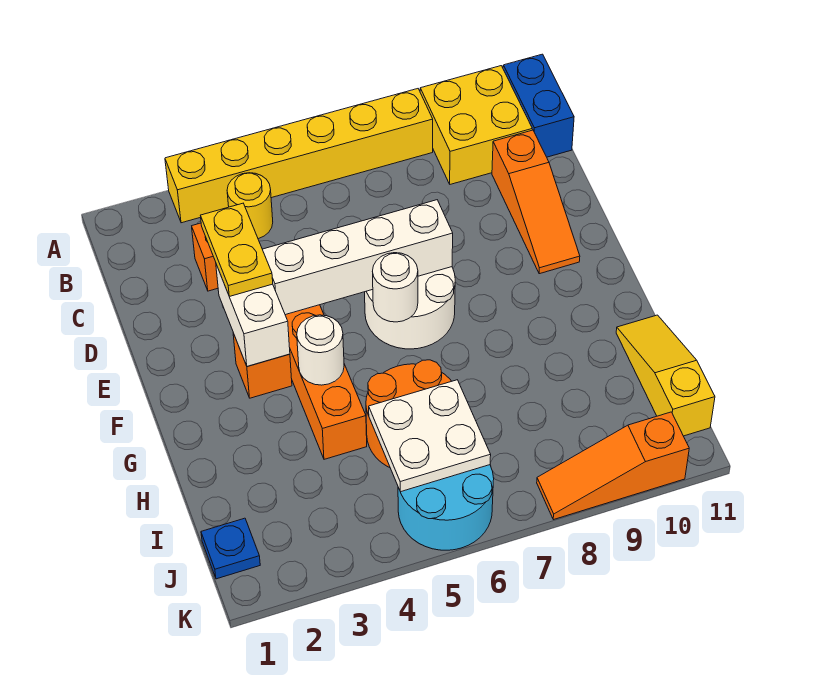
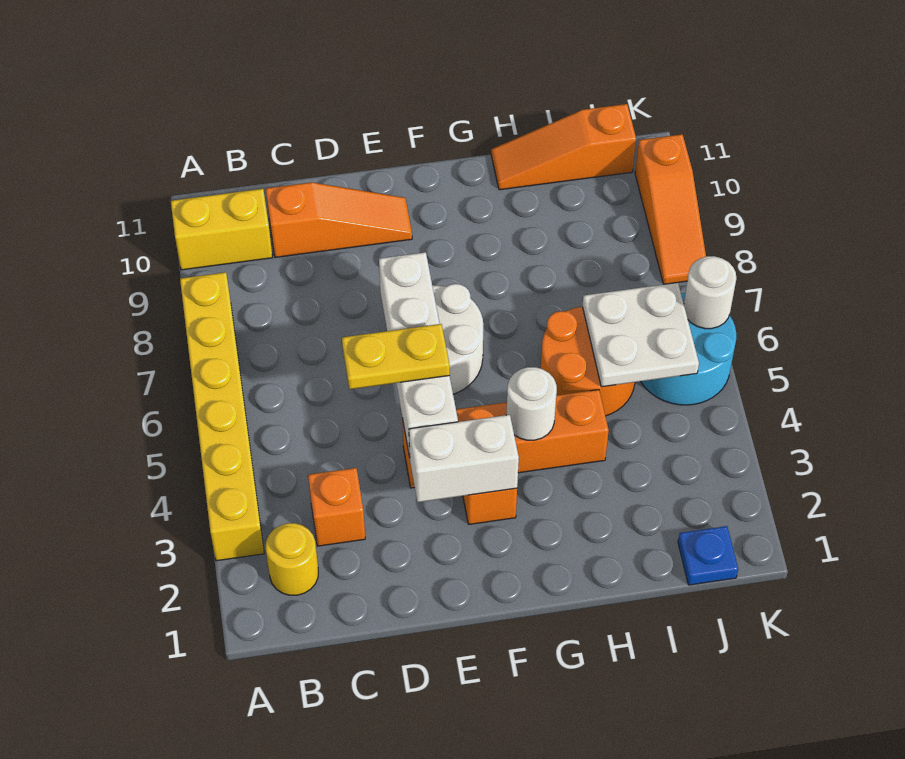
yellow 2x2 brick [420,66,532,184] -> yellow 1x2 brick [171,189,273,270]
blue 1x2 brick [503,54,574,157] -> none
yellow 1x1 round brick [227,173,273,239] -> yellow 1x1 round brick moved to [266,523,318,595]
yellow 1x2 plate [200,203,273,297] -> yellow 1x2 plate moved to [342,324,450,389]
white 1x1 round brick [373,253,418,322] -> white 1x1 round brick moved to [684,256,736,329]
yellow 1x3 slope [616,315,715,436] -> orange 1x3 slope [491,104,636,190]

